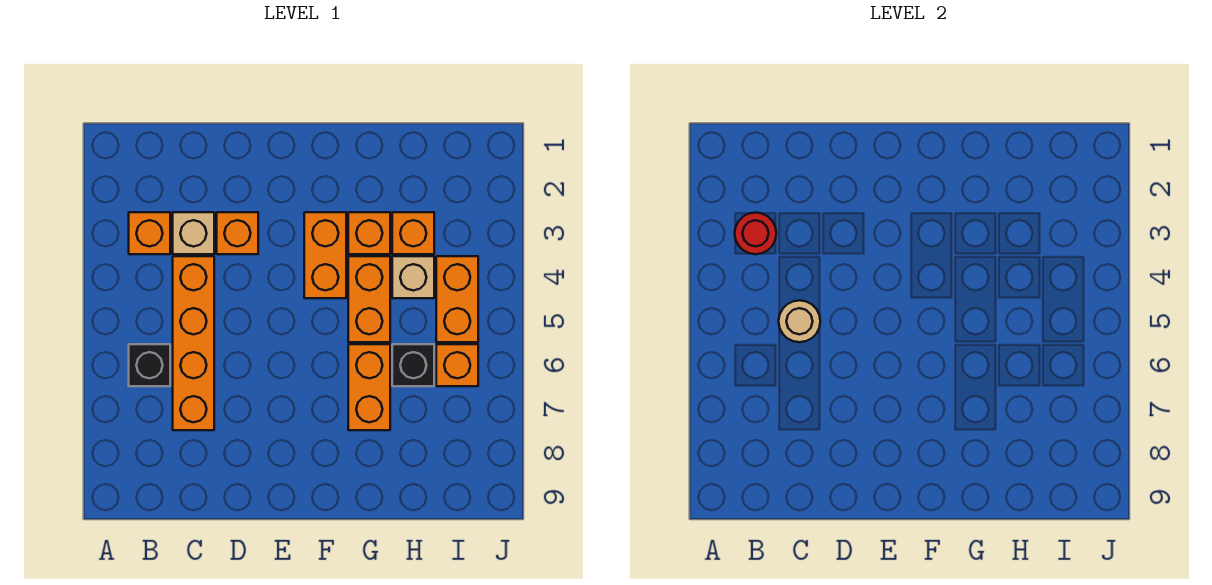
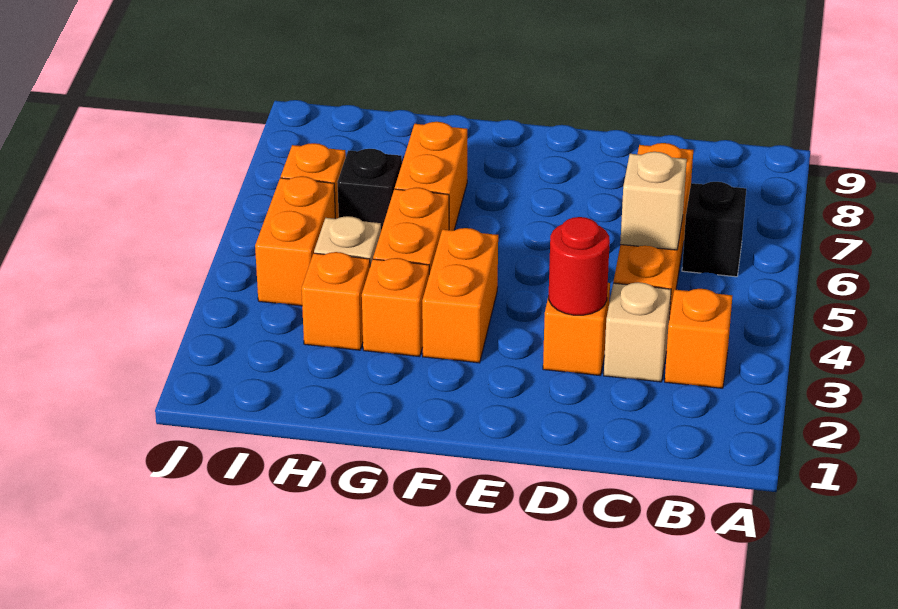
red 1x1 round brick [735,213,776,254] -> red 1x1 round brick moved to [549,217,610,315]
tan 1x1 round brick [779,300,820,342] -> tan 1x1 brick [620,152,687,250]

